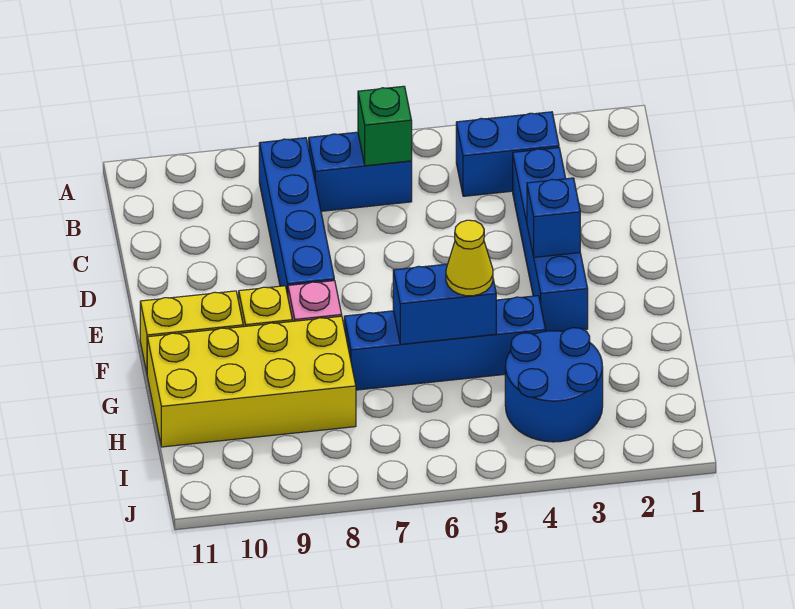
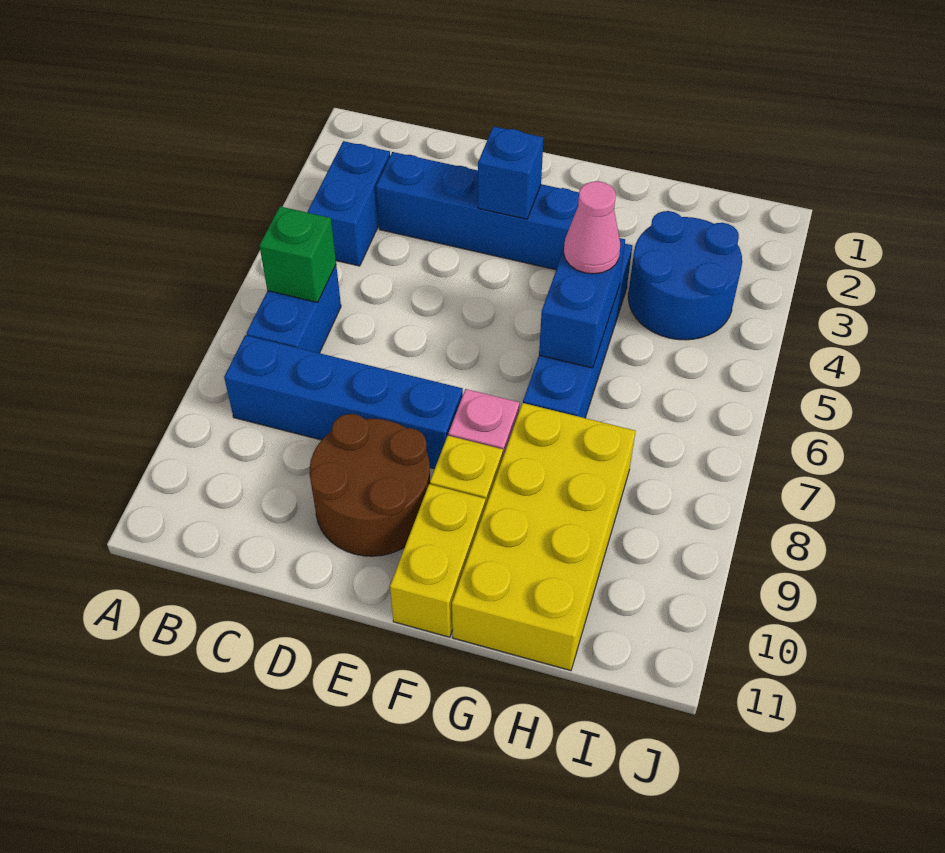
none -> brown 2x2 round brick [310,414,430,556]
yellow 1x1 cone [446,220,493,296] -> pink 1x1 cone [564,181,621,274]

